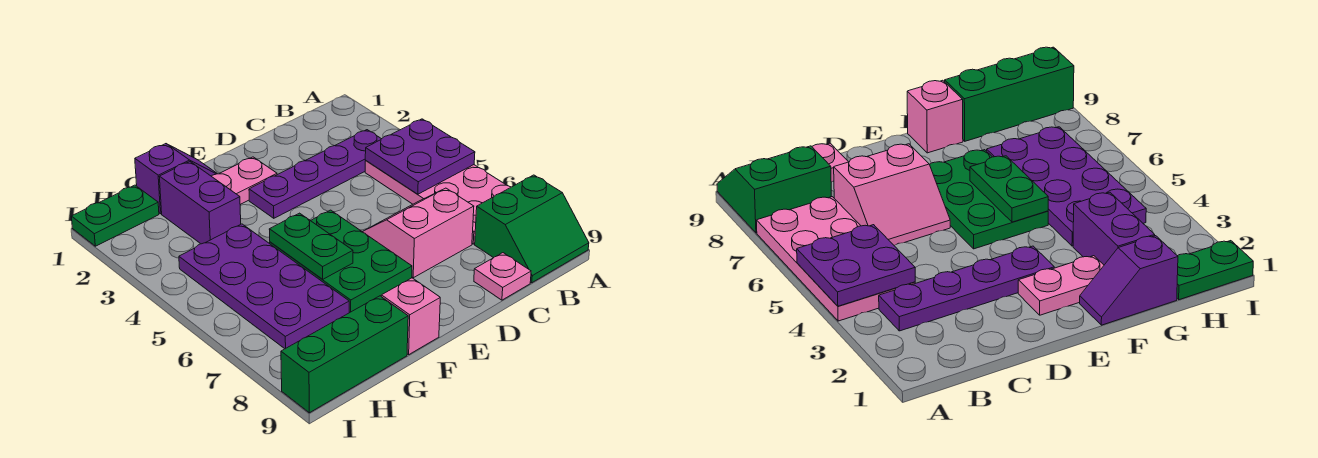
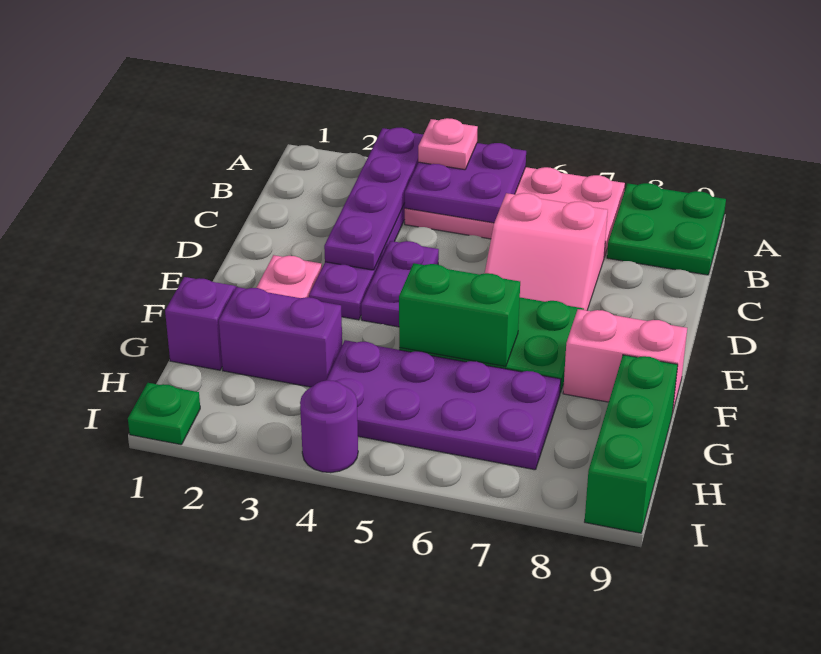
none -> purple 1x4 plate [324,128,423,270]
green 2x2 slope [475,175,589,283] -> green 2x2 plate [607,183,726,275]
pink 2x2 slope [363,188,474,278] -> pink 2x2 slope turned to [485,193,608,310]
pink 1x1 plate [474,253,531,300] -> pink 1x1 plate moved to [418,118,478,170]
none -> purple 1x2 plate [361,241,439,327]
green 1x2 plate [269,213,353,279] -> green 1x2 brick [399,263,520,367]
pink 1x1 brick [381,278,440,355] -> pink 1x2 brick [563,309,687,413]
green 1x2 plate [71,185,159,246] -> green 1x1 plate [128,383,200,445]
none -> purple 1x1 round brick [300,380,358,473]

